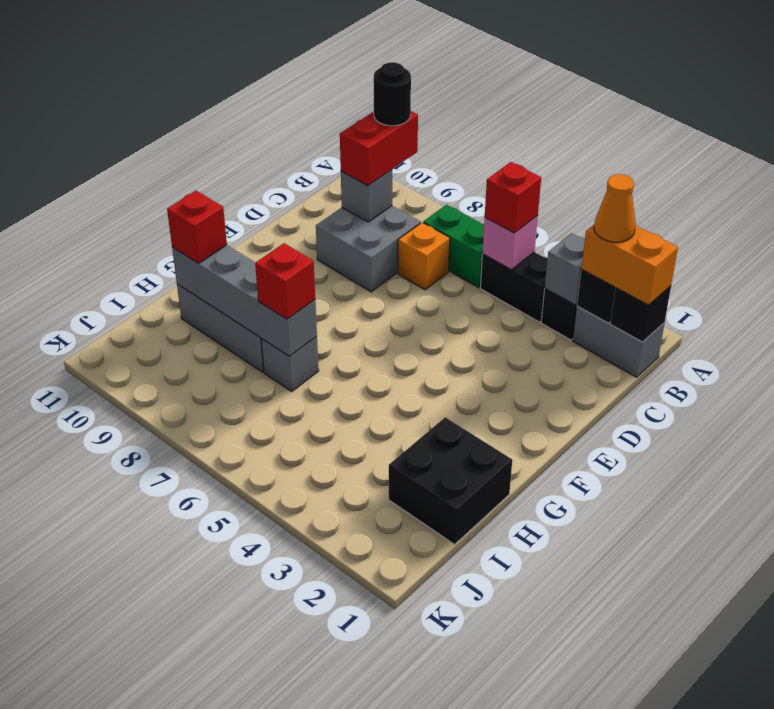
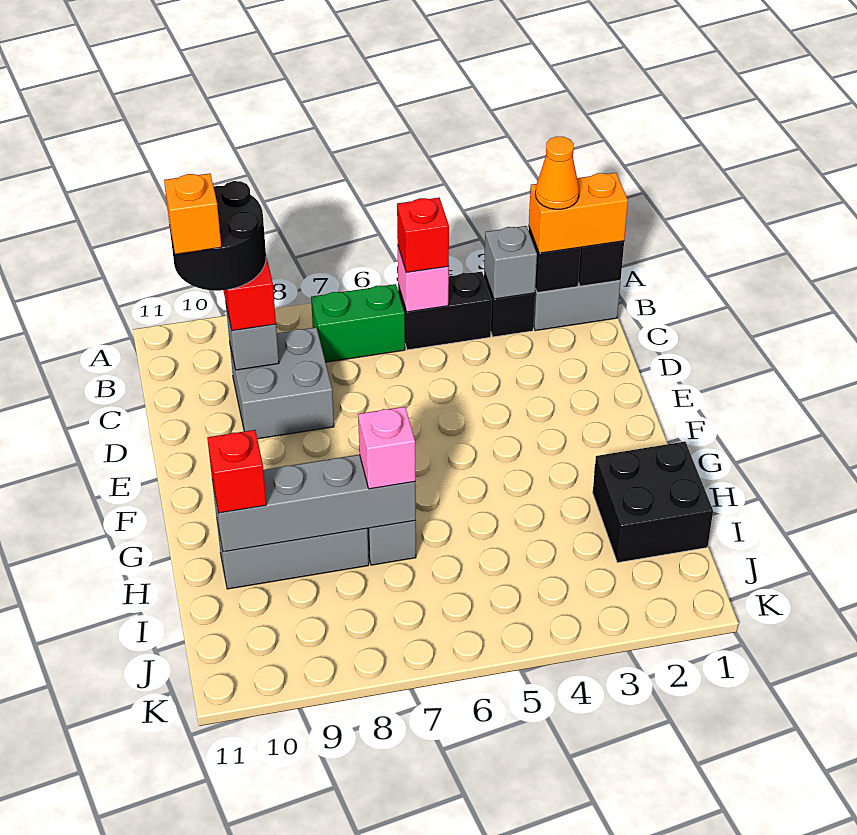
black 1x1 round brick [374,62,411,126] -> black 2x2 round brick [170,181,266,291]
orange 1x1 brick [398,222,450,290] -> orange 1x1 brick moved to [164,173,221,254]
red 1x1 brick [255,243,315,319] -> pink 1x1 brick [358,407,415,489]

